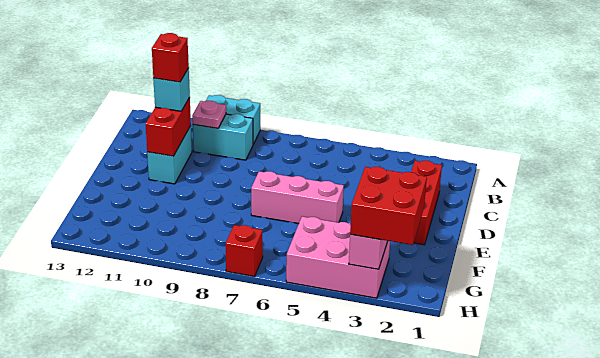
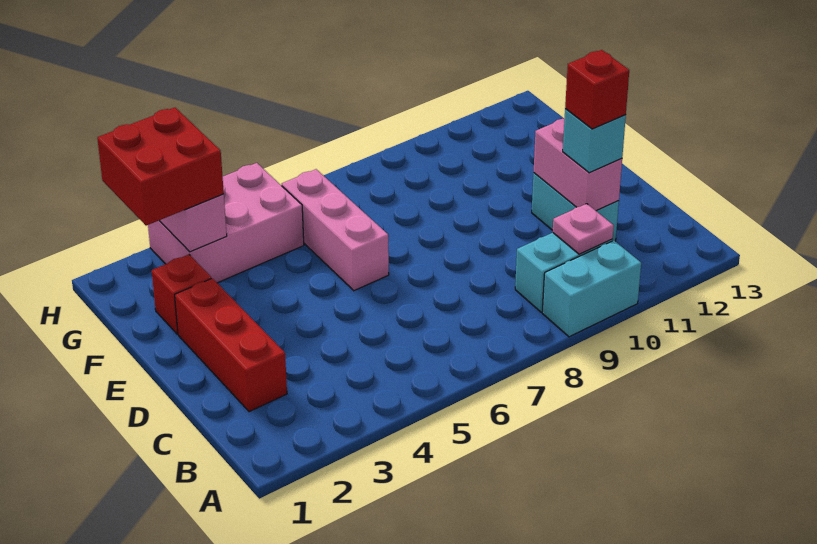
red 1x2 brick [146,97,191,156] -> pink 1x2 brick [534,119,622,211]
pink 1x3 brick [251,171,344,224] -> pink 1x3 brick turned to [282,169,389,291]
red 1x1 brick [226,225,263,276] -> red 1x1 brick moved to [152,255,211,334]

